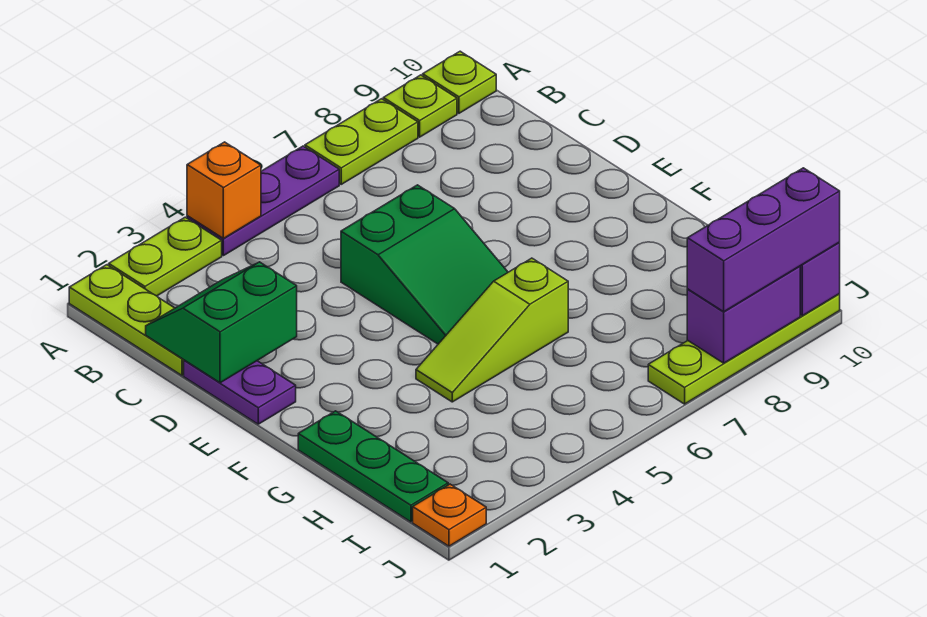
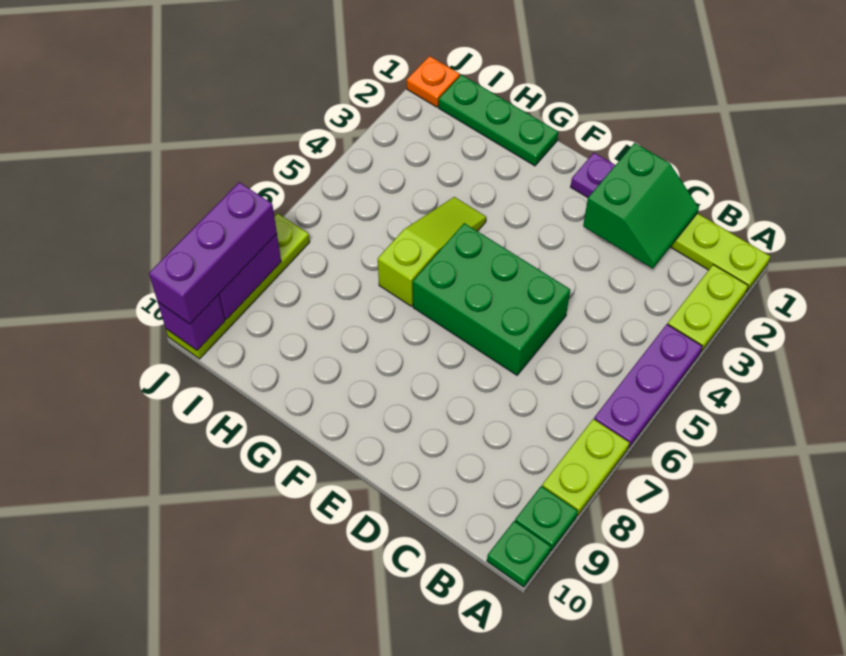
orange 1x1 brick [187,142,261,238] -> none
lime 1x1 plate [383,75,457,137] -> green 1x1 plate [515,486,578,551]
lime 1x1 plate [423,51,496,113] -> green 1x1 plate [487,521,551,587]
green 2x3 slope [341,185,508,344] -> green 2x3 brick [413,223,570,375]

